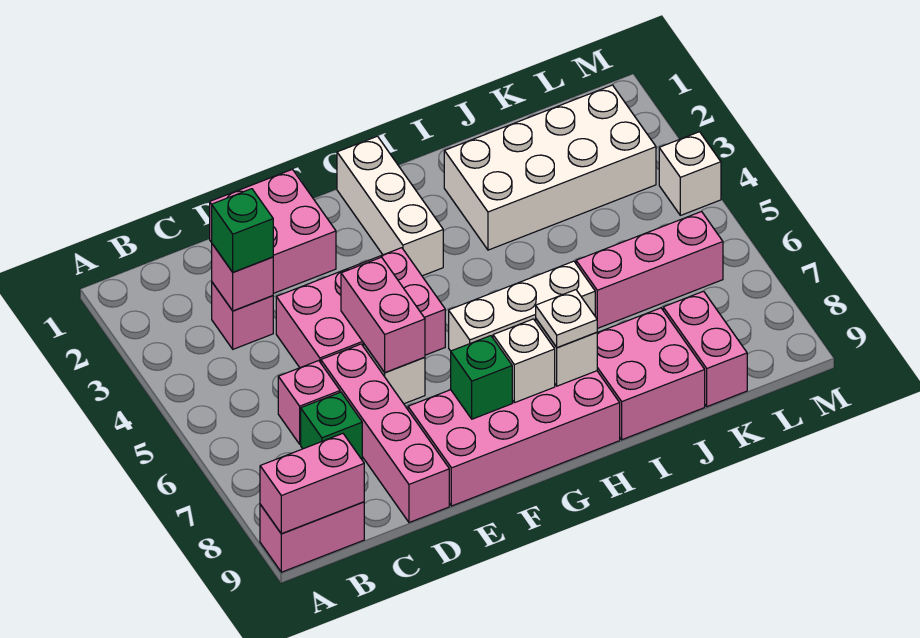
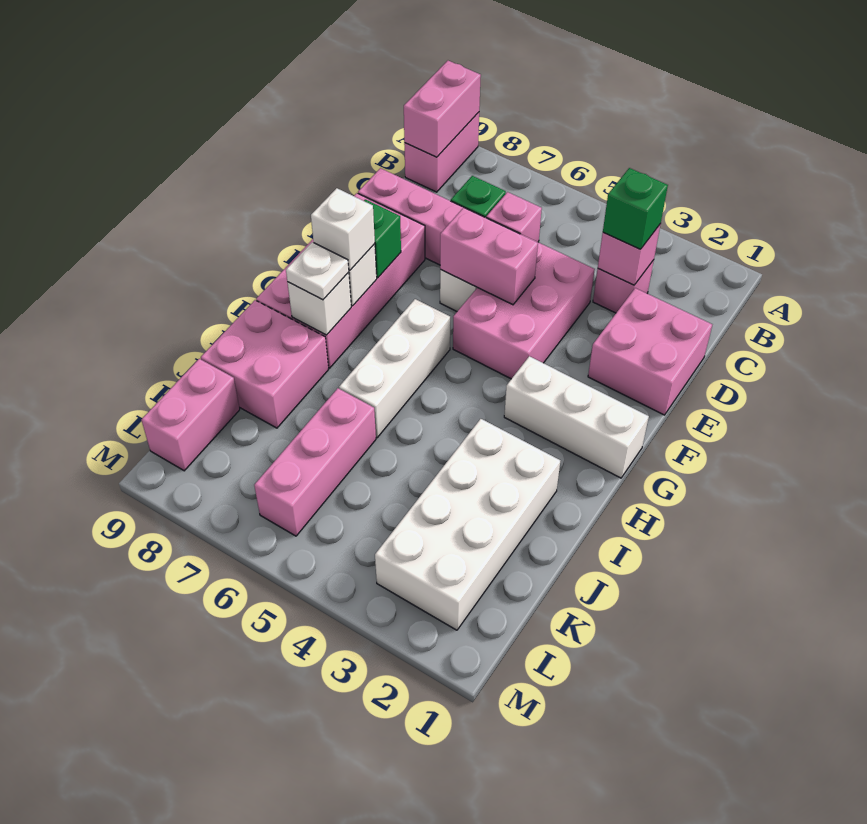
pink 1x2 brick [663,291,747,407] -> pink 1x2 brick turned to [142,359,240,471]
white 1x1 brick [659,132,721,215] -> white 1x1 brick moved to [311,188,375,270]

